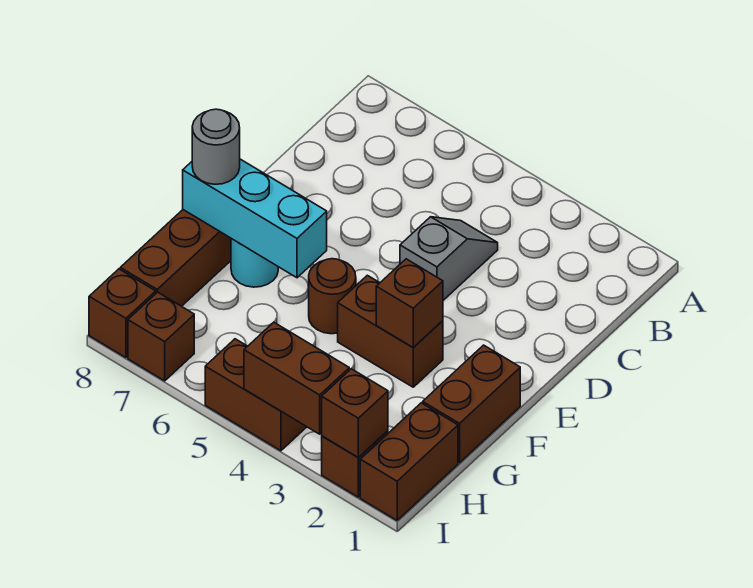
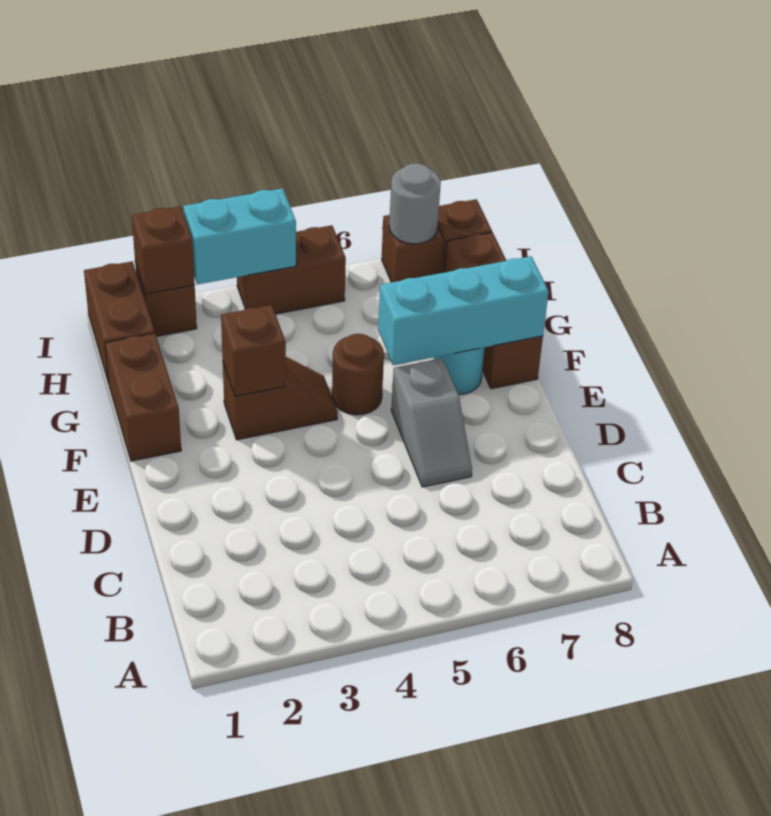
grey 1x2 slope [400,217,498,300] -> grey 1x2 slope moved to [391,358,472,487]
brown 1x2 brick [338,275,443,387] -> brown 1x2 slope [223,357,337,440]
grey 1x1 round brick [192,109,240,184] -> grey 1x1 round brick moved to [389,163,441,244]
brown 1x2 brick [244,322,349,434] -> cyan 1x2 brick [183,188,296,284]

